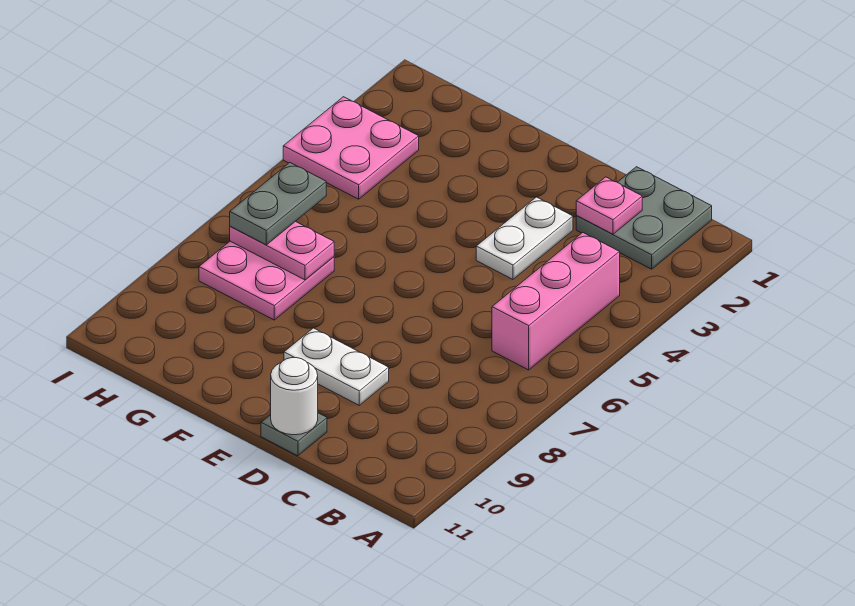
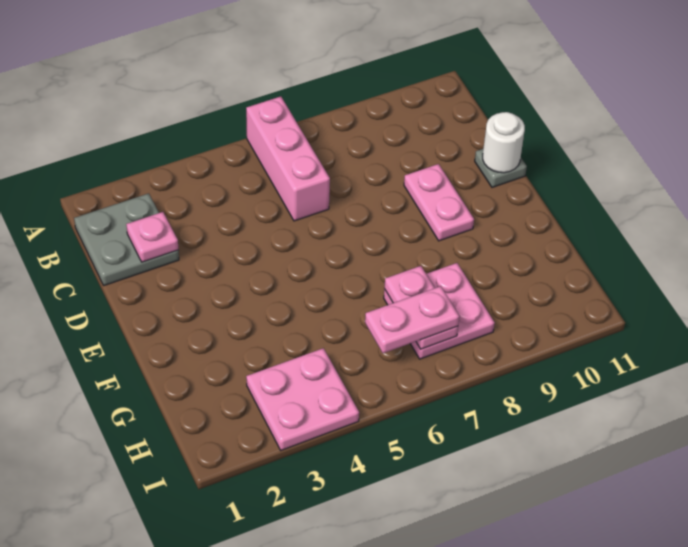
pink 1x3 brick [492,233,620,370] -> pink 1x3 brick turned to [246,97,330,221]
white 1x2 plate [476,197,573,279] -> none
white 1x2 plate [284,328,389,405] -> pink 1x2 plate [404,164,474,241]
grey 1x2 plate [230,163,326,245] -> pink 1x2 plate [365,286,459,353]

